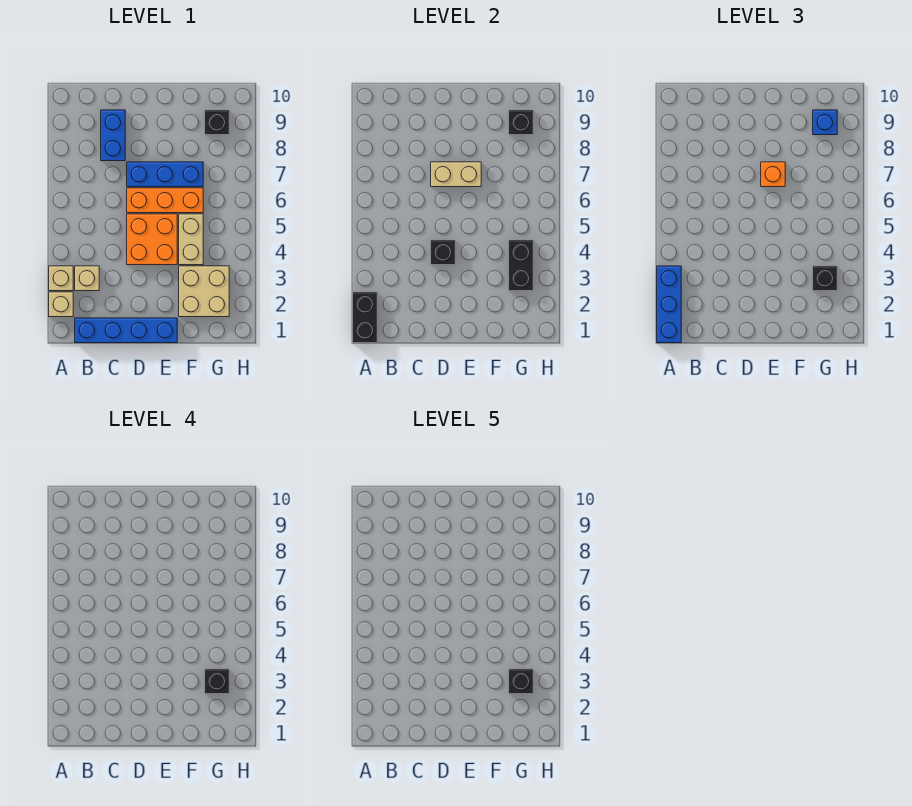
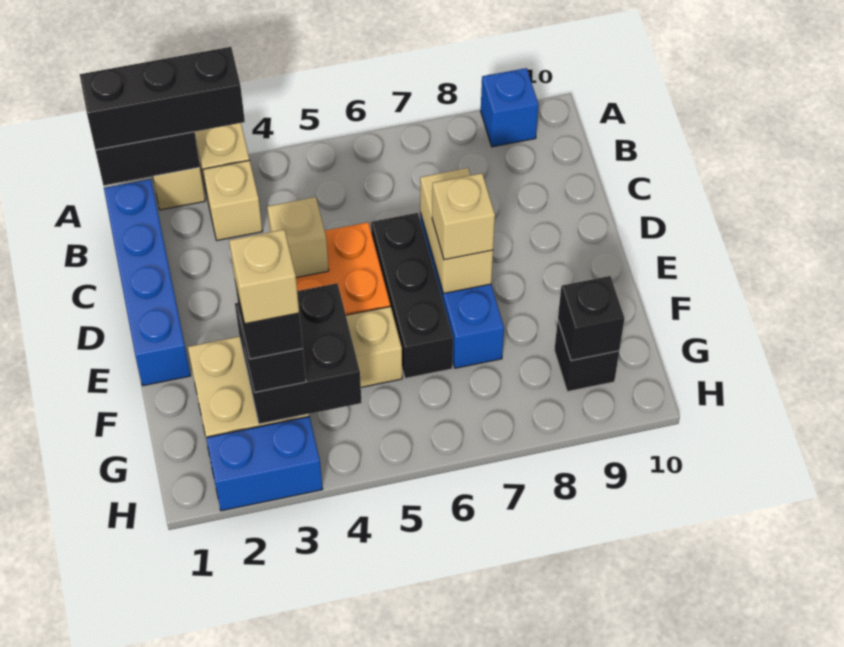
blue 1x3 brick [657,266,681,343] -> black 1x3 brick [80,47,245,150]
blue 1x2 brick [101,110,125,161] -> blue 1x2 brick moved to [206,416,323,511]
black 1x1 brick [431,240,455,265] -> tan 1x1 brick [267,197,329,278]
orange 1x3 brick [127,188,203,213] -> black 1x3 brick [371,213,453,378]
orange 1x1 brick [761,162,785,187] -> tan 1x1 brick [432,173,495,260]
black 1x2 brick [509,240,533,291] -> black 2x2 brick [235,283,362,424]
black 1x1 brick [509,669,533,694] -> tan 1x1 brick [229,230,299,324]
blue 1x1 brick [813,110,837,135] -> blue 1x1 brick moved to [481,68,538,147]

